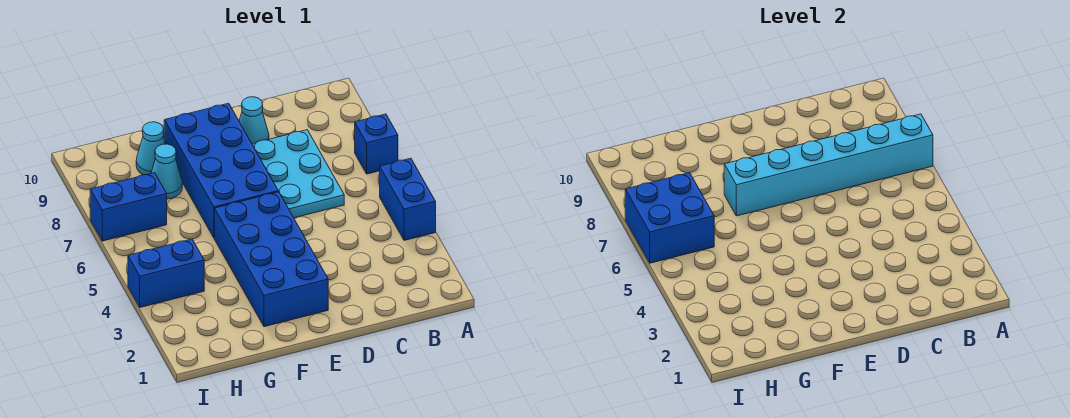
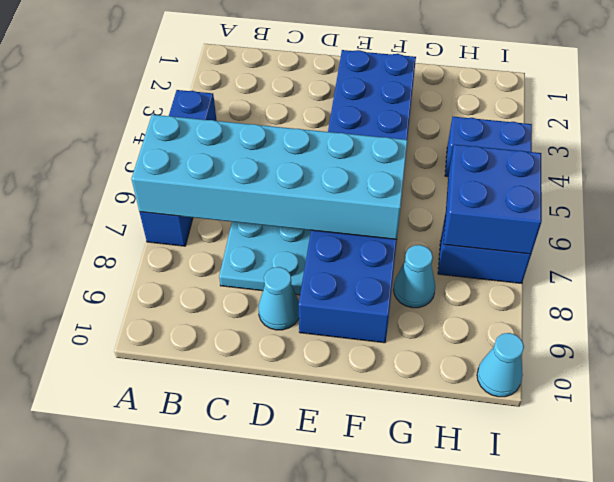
cyan 1x6 brick [724,114,933,216] -> cyan 2x6 brick [131,115,408,239]
cyan 1x1 cone [136,122,165,175] -> cyan 1x1 cone moved to [477,333,524,397]

